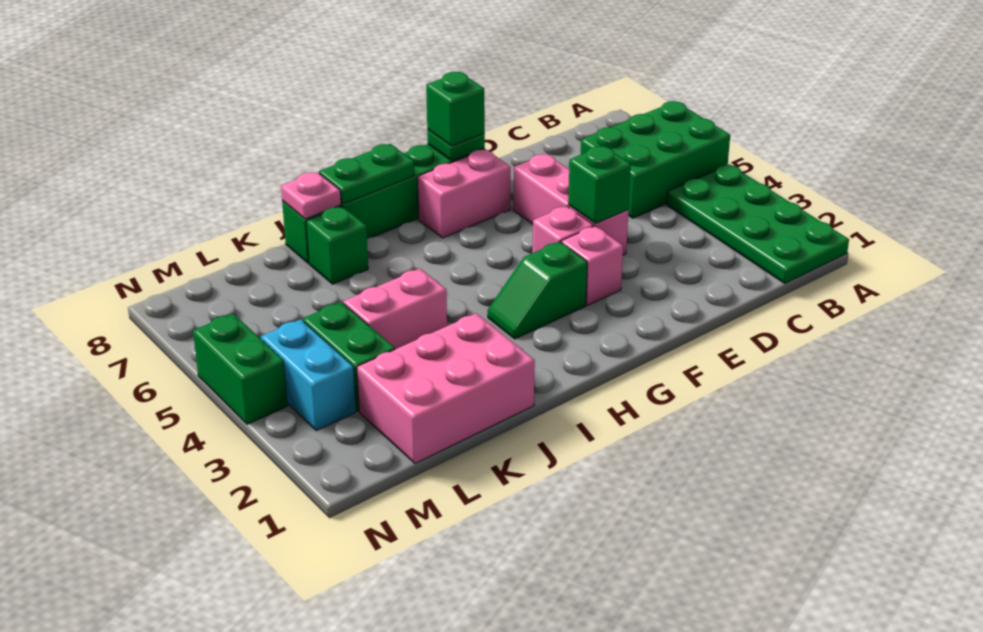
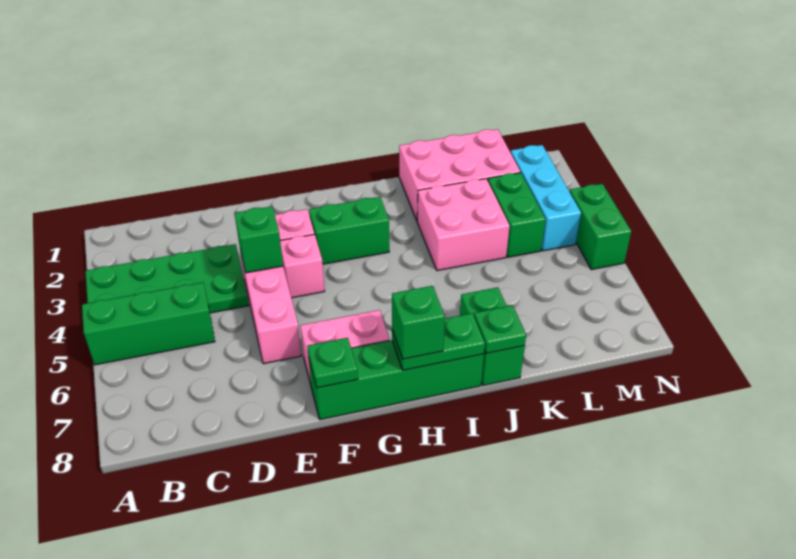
green 2x4 plate [667,164,849,283] -> green 2x4 plate turned to [85,244,249,313]
green 2x3 brick [581,101,730,218] -> green 1x3 brick [82,282,215,365]
green 1x1 brick [426,72,485,146] -> green 1x1 brick moved to [392,286,445,359]
green 1x2 slope [488,242,587,339] -> green 1x2 brick [309,197,389,264]
pink 1x2 brick [343,269,447,349] -> pink 2x2 brick [417,179,510,271]
pink 1x1 plate [281,172,341,219] -> green 1x1 plate [474,305,526,353]
cyan 1x2 brick [261,319,356,431] -> cyan 1x3 brick [511,145,581,251]

